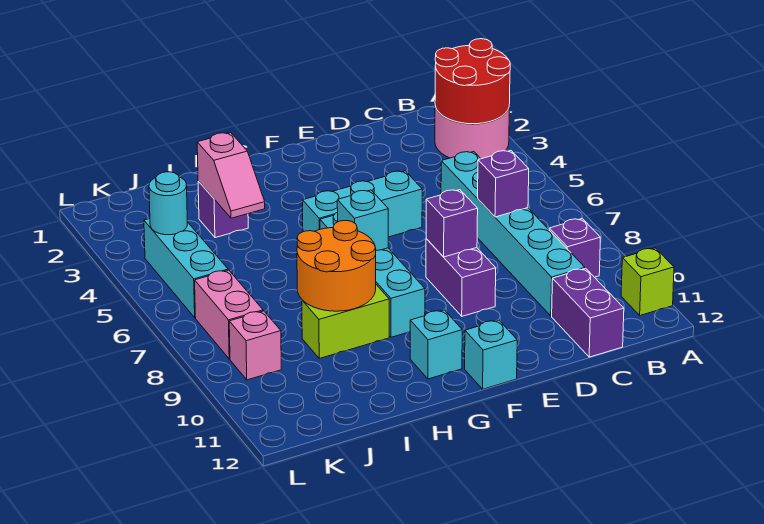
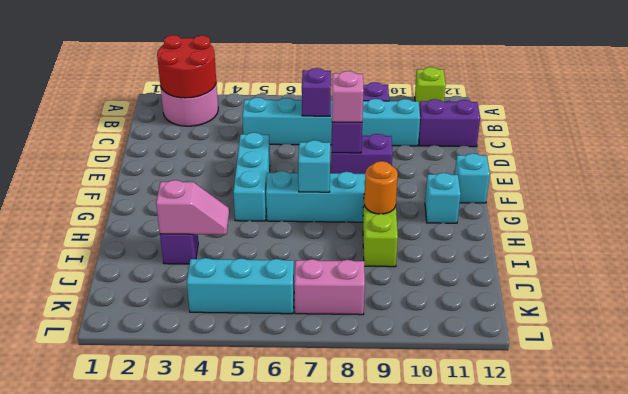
orange 2x2 round brick [297,220,376,311] -> orange 1x1 round brick [364,161,398,214]
cyan 1x1 round brick [149,172,187,235] -> none
pink 1x1 brick [229,311,281,380] -> pink 1x1 brick moved to [332,71,364,122]

